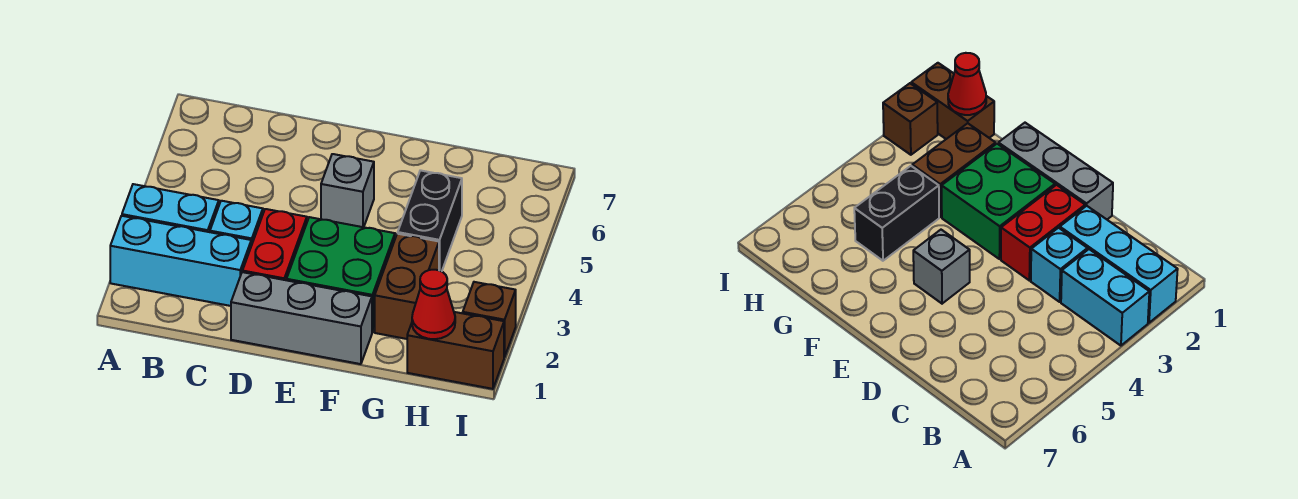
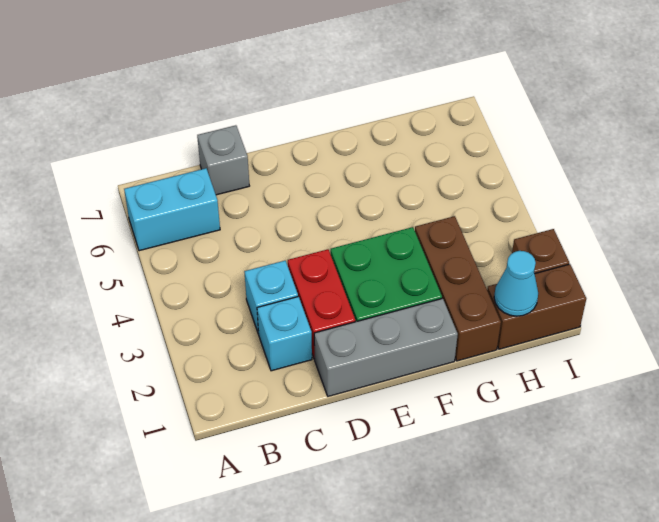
cyan 1x3 brick [110,216,251,306] -> cyan 1x1 brick [257,297,312,371]
cyan 1x2 brick [122,184,219,232] -> cyan 1x2 brick moved to [124,168,220,251]
grey 1x1 brick [321,154,374,227] -> grey 1x1 brick moved to [197,125,249,195]
brown 1x2 brick [375,234,439,339] -> brown 1x3 brick [415,216,501,361]
black 1x2 brick [398,170,462,271] -> none
red 1x1 cone [412,270,455,339] -> cyan 1x1 cone [494,251,538,316]

